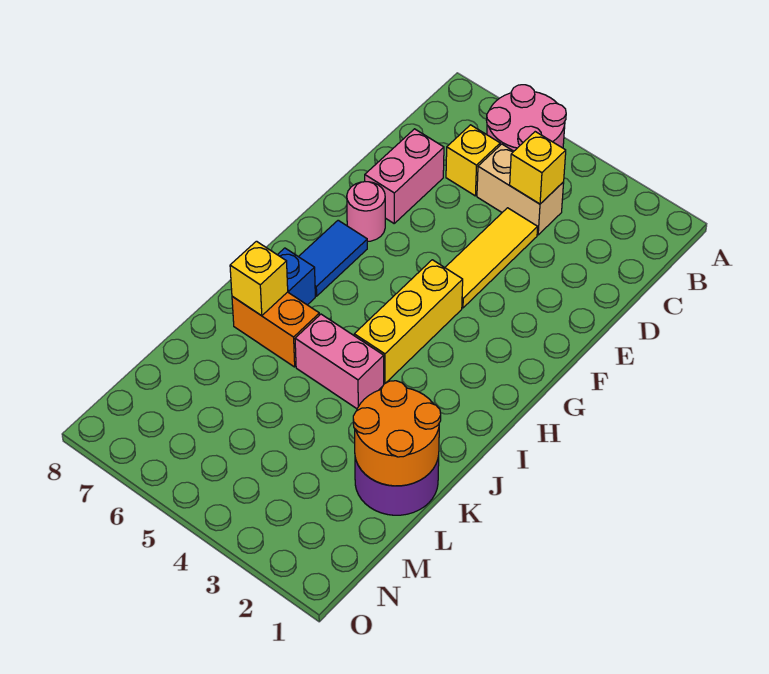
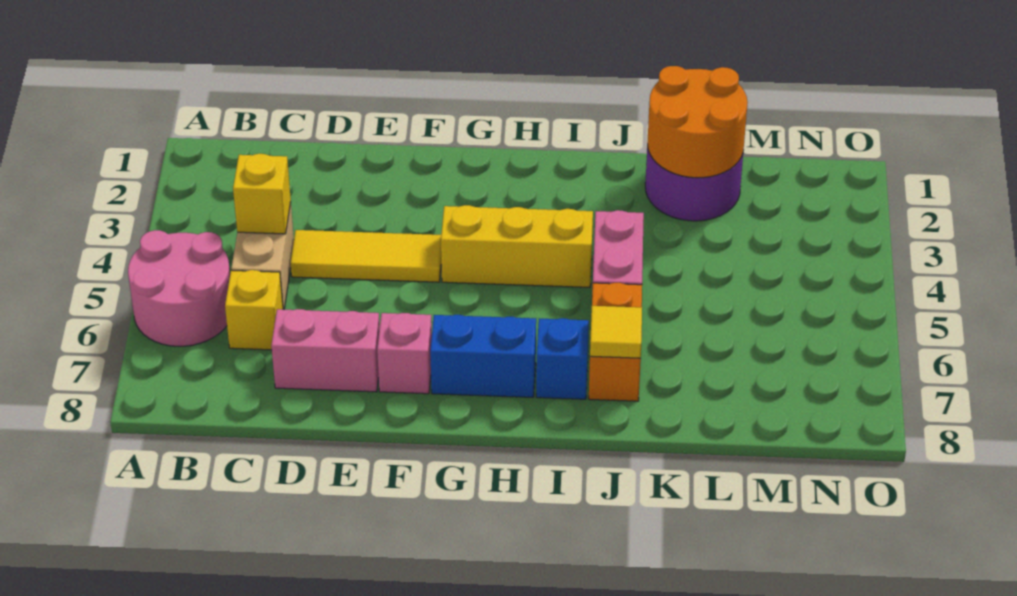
pink 1x1 round brick [347,182,385,241] -> pink 1x1 brick [377,313,432,394]
blue 1x2 tile [299,220,367,296] -> blue 1x2 brick [430,315,536,397]
yellow 1x1 brick [230,241,288,316] -> yellow 1x1 tile [590,306,642,358]

